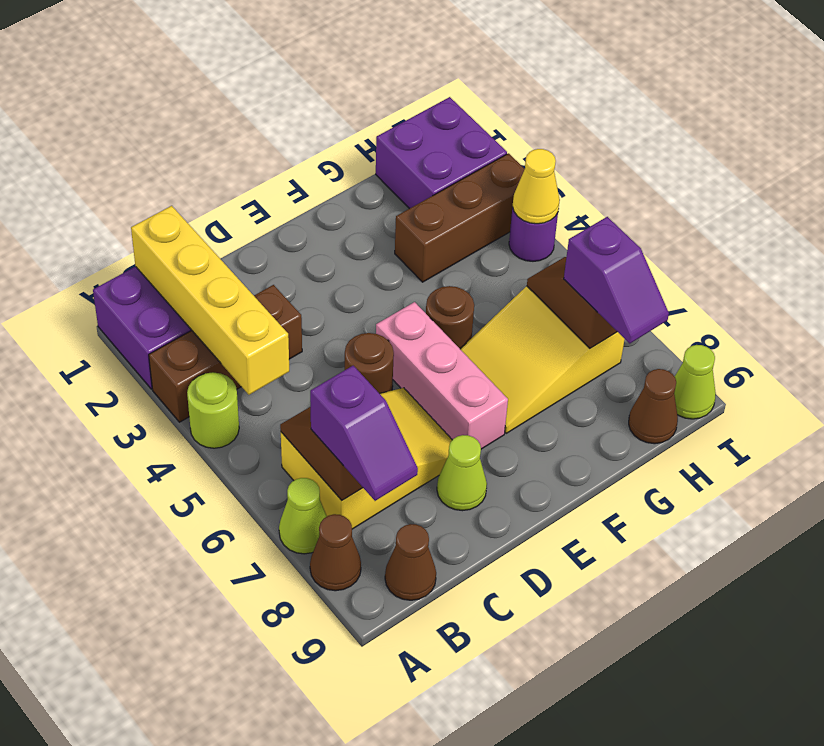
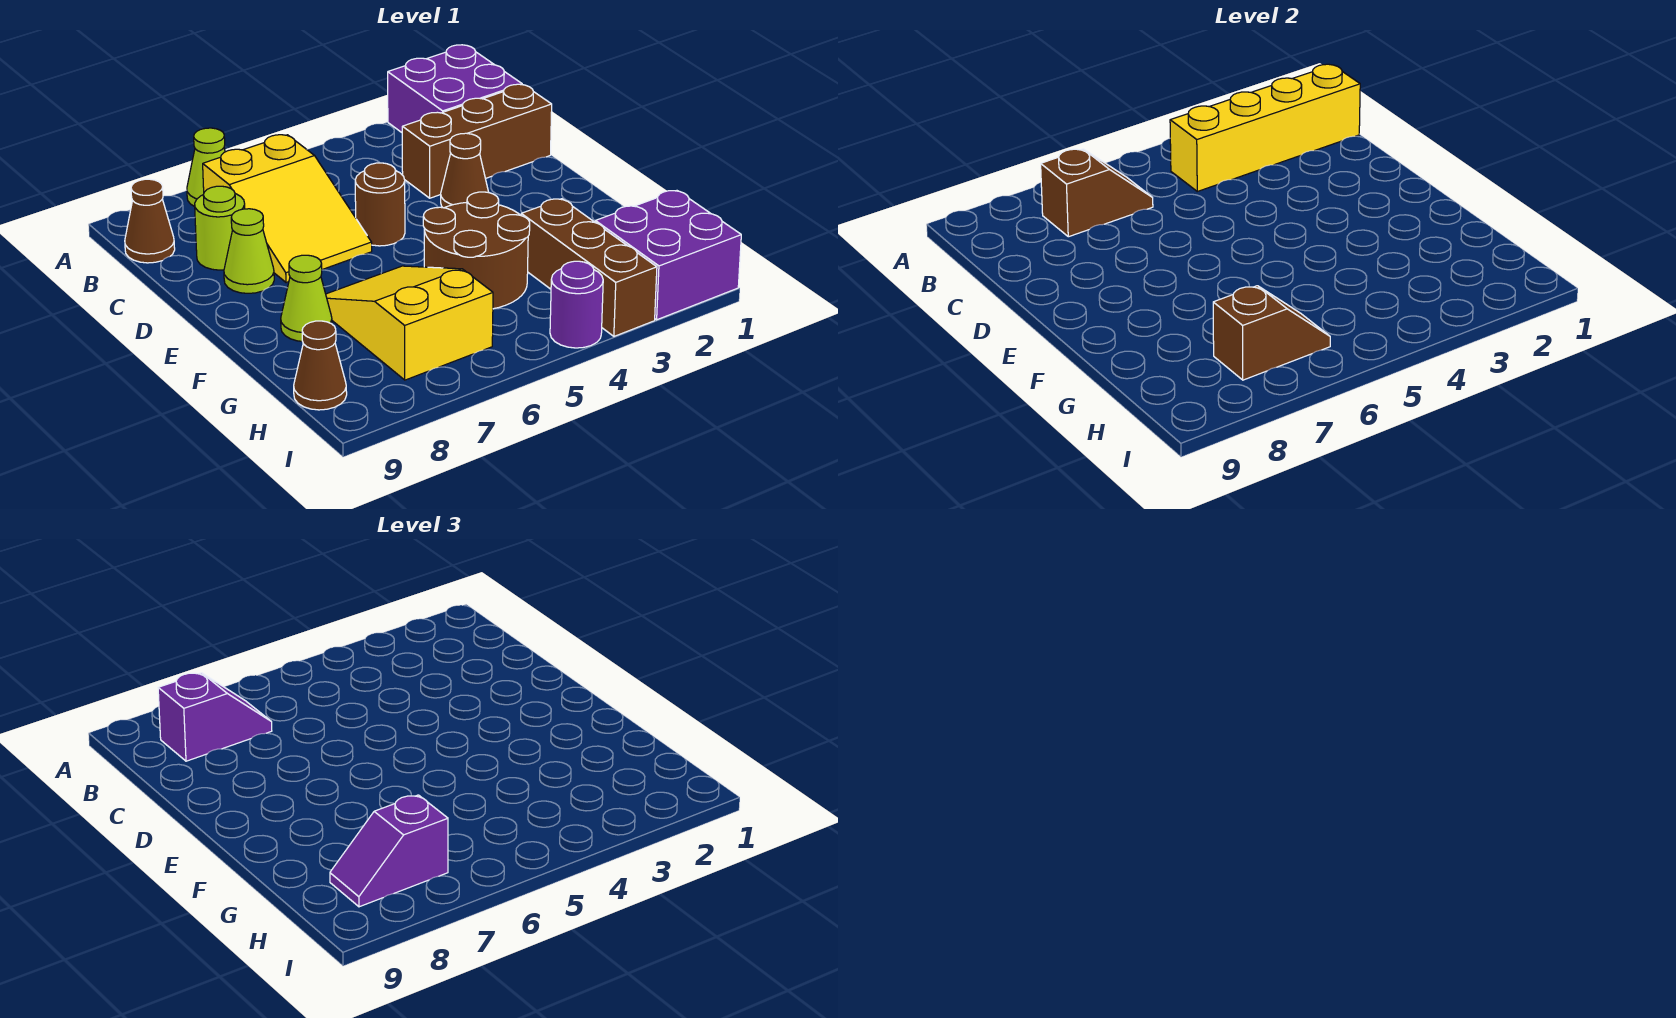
brown 1x3 brick [149,285,302,422] -> brown 1x3 brick turned to [402,84,552,198]
lime 1x1 round brick [187,372,239,448] -> lime 1x1 round brick moved to [195,186,245,270]
brown 1x1 cone [310,514,361,591] -> brown 1x1 cone moved to [441,133,489,208]
purple 1x2 slope [310,366,418,501] -> purple 1x2 slope turned to [158,673,272,761]
pink 1x3 brick [376,302,508,449] -> none
brown 1x1 round brick [426,286,474,349] -> brown 2x2 round brick [423,192,530,309]
yellow 1x1 cone [513,149,560,224] -> none
lime 1x1 cone [674,345,716,419] -> lime 1x1 cone moved to [281,255,332,341]

